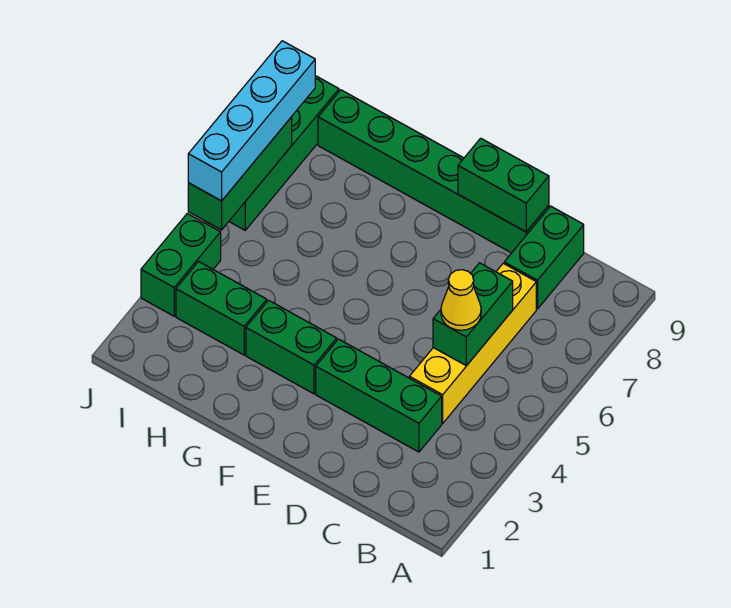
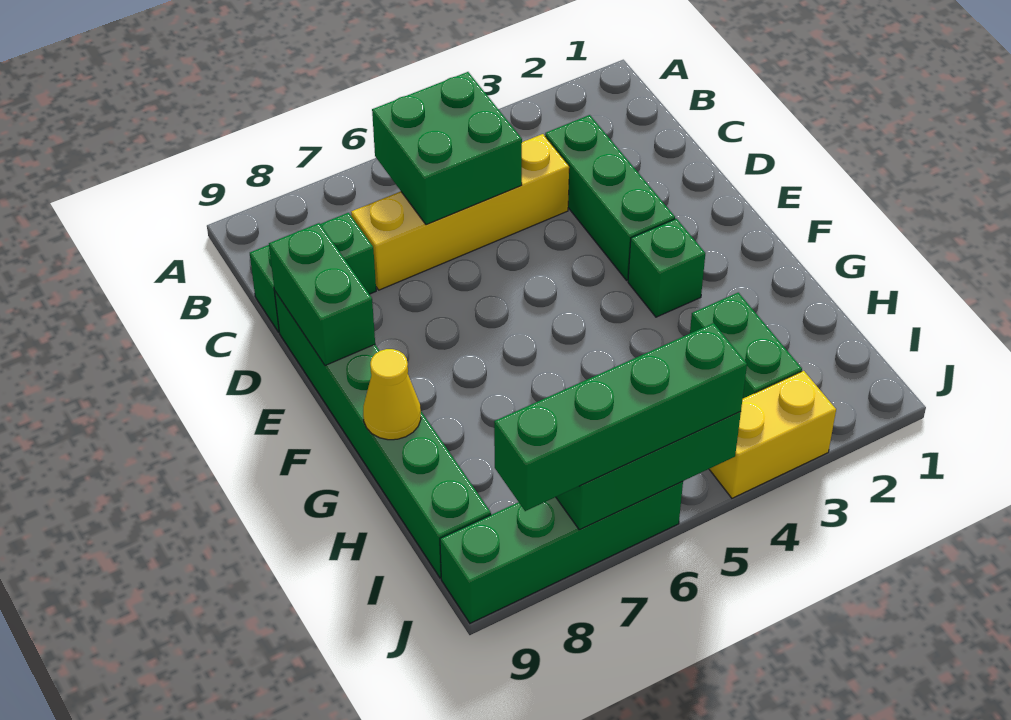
green 1x2 brick [433,263,513,366] -> green 2x2 brick [372,72,522,225]
yellow 1x1 cone [441,270,481,330] -> yellow 1x1 cone moved to [363,349,421,440]
green 1x2 brick [246,300,337,394] -> green 1x1 brick [628,219,705,317]
green 1x2 brick [141,213,221,316] -> yellow 1x2 brick [709,371,836,498]
cyan 1x4 brick [188,41,315,201] -> green 1x4 brick [494,323,747,511]

